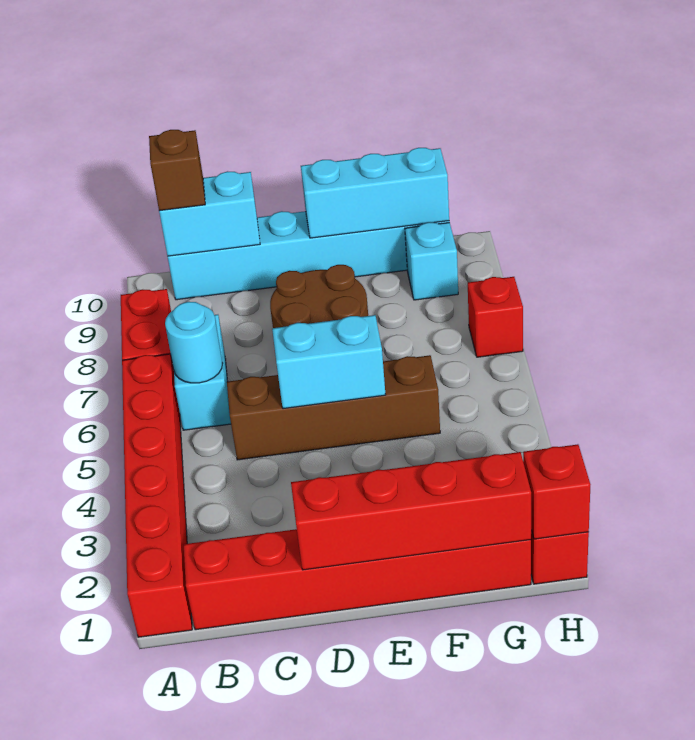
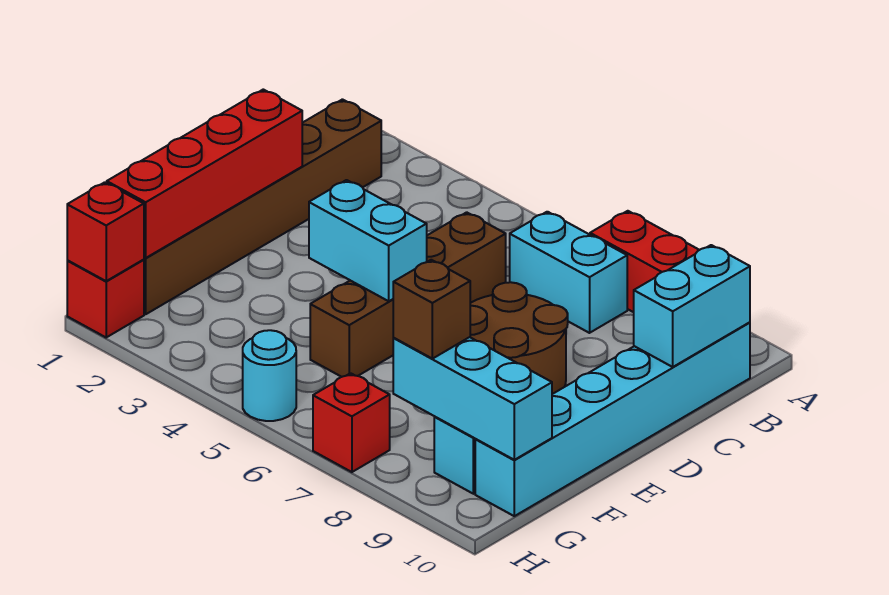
red 1x6 brick [122,354,192,637] -> none
red 1x6 brick [184,529,531,630] -> brown 1x6 brick [144,99,381,314]
cyan 1x1 round brick [165,302,223,383] -> cyan 1x1 round brick moved to [243,330,296,421]
brown 1x1 brick [149,130,205,211] -> brown 1x1 brick moved to [393,260,470,359]
cyan 1x2 brick [272,315,386,409] -> cyan 1x2 brick turned to [309,180,427,301]
cyan 1x3 brick [301,148,449,238] -> cyan 1x3 brick turned to [393,337,552,460]

